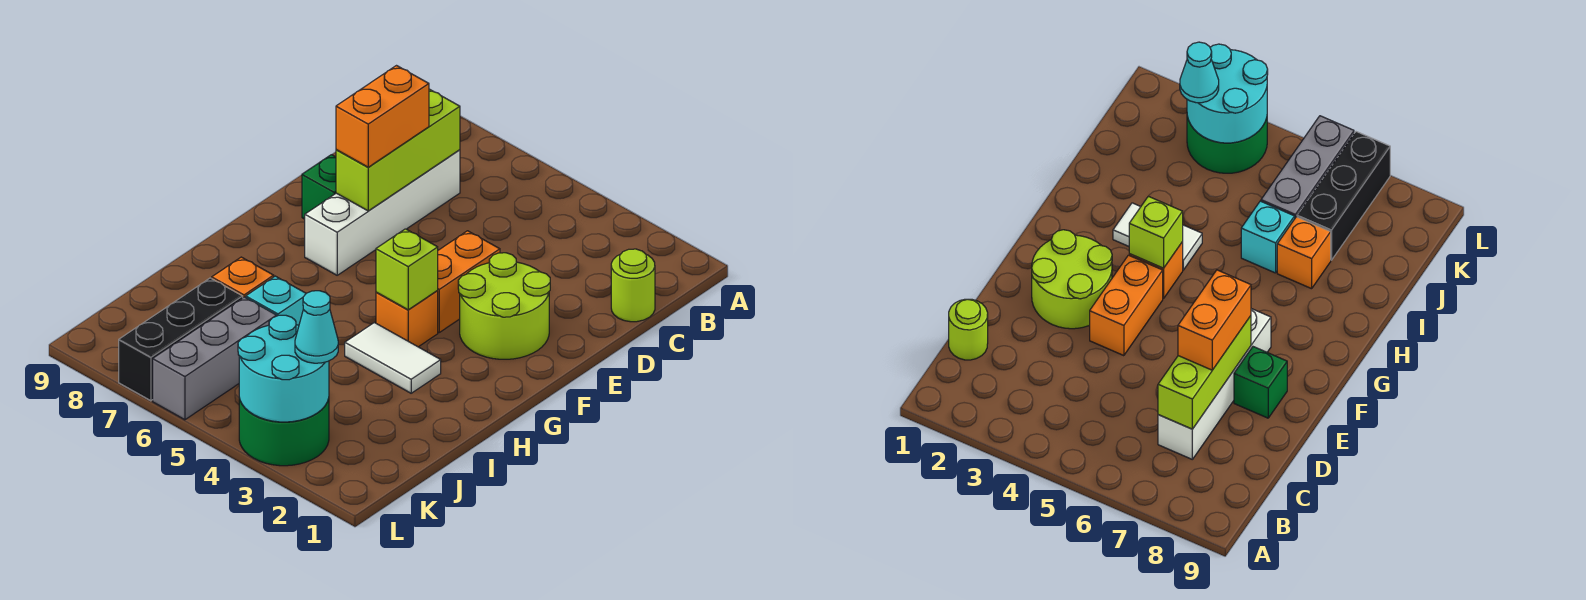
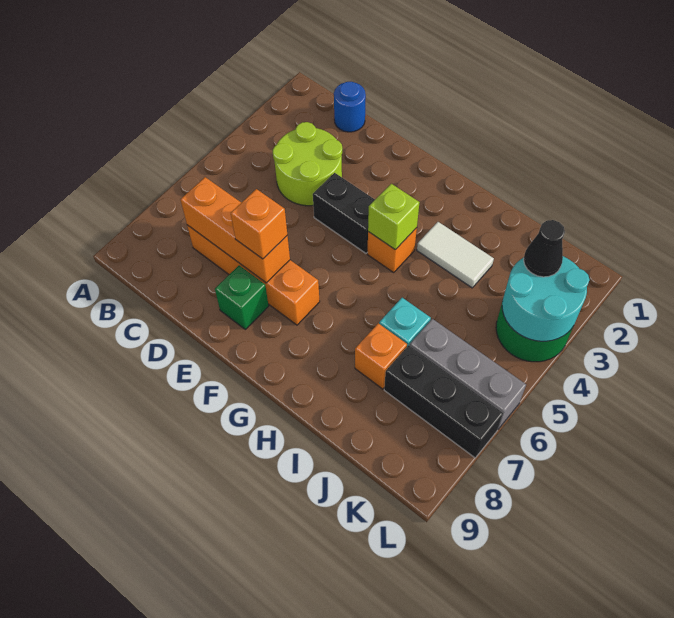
lime 1x1 round brick [611,249,655,322] -> blue 1x1 round brick [334,82,366,132]
white 1x4 brick [305,150,460,275] -> orange 1x4 brick [187,225,320,325]
lime 1x3 brick [336,89,460,211] -> orange 1x3 brick [180,177,290,283]
orange 1x2 brick [336,66,429,167] -> orange 1x1 brick [231,189,287,259]
lime 2x2 round brick [458,253,550,359] -> lime 2x2 round brick moved to [273,122,342,206]
orange 1x2 brick [437,231,500,332] -> black 1x2 brick [313,173,375,253]
white 1x2 tile [345,323,441,393] -> white 1x2 tile turned to [417,222,494,288]
cyan 1x1 cone [295,291,338,363] -> black 1x1 cone [524,220,565,277]

